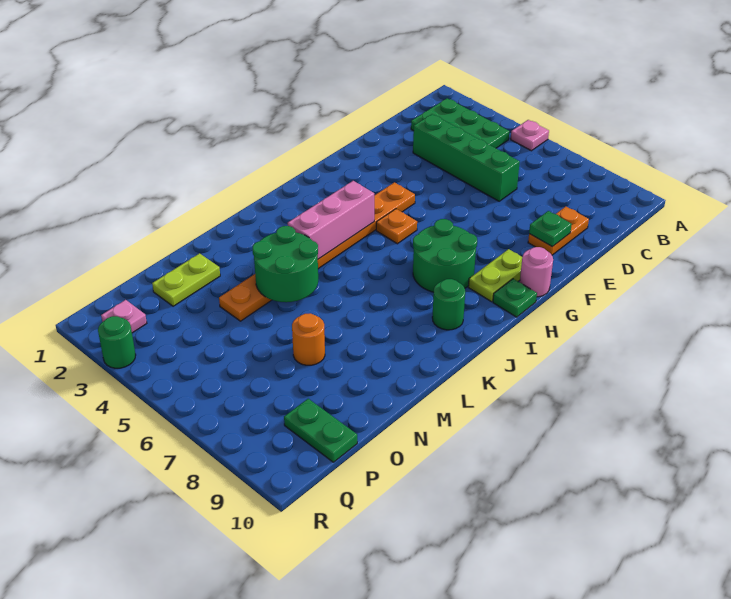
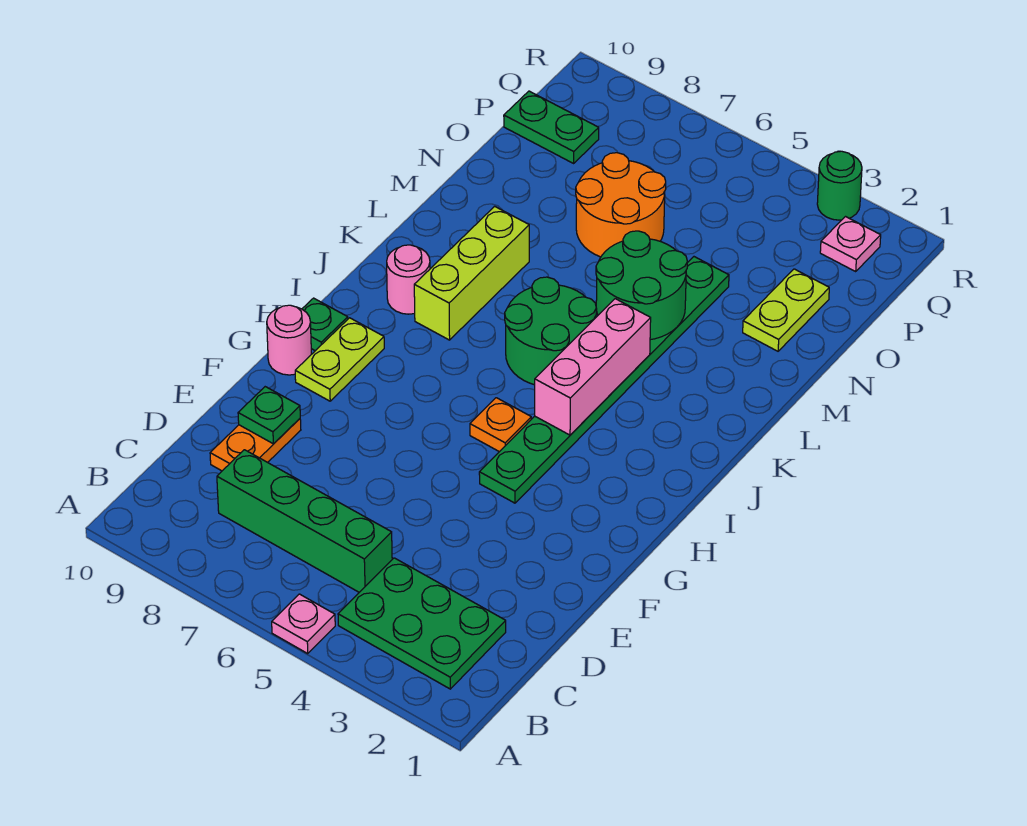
green 1x4 brick [413,114,520,201] -> green 1x4 brick moved to [217,450,392,592]
orange 1x8 plate [219,182,415,321] -> green 1x8 plate [479,257,729,503]
green 2x2 round brick [413,219,477,292] -> green 2x2 round brick moved to [505,277,596,385]
none -> lime 1x3 brick [414,206,529,340]
green 1x1 round brick [432,279,465,330] -> pink 1x1 round brick [387,245,430,314]
orange 1x1 round brick [292,313,325,365] -> orange 2x2 round brick [576,153,666,257]

